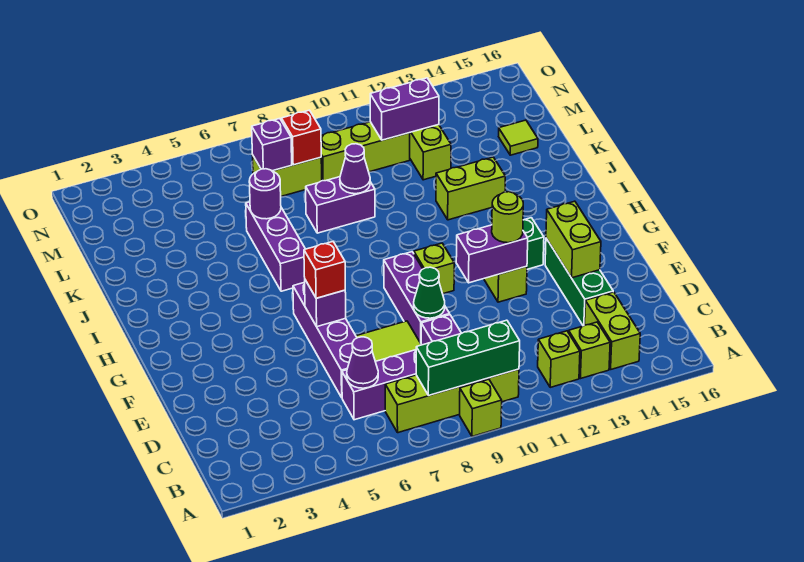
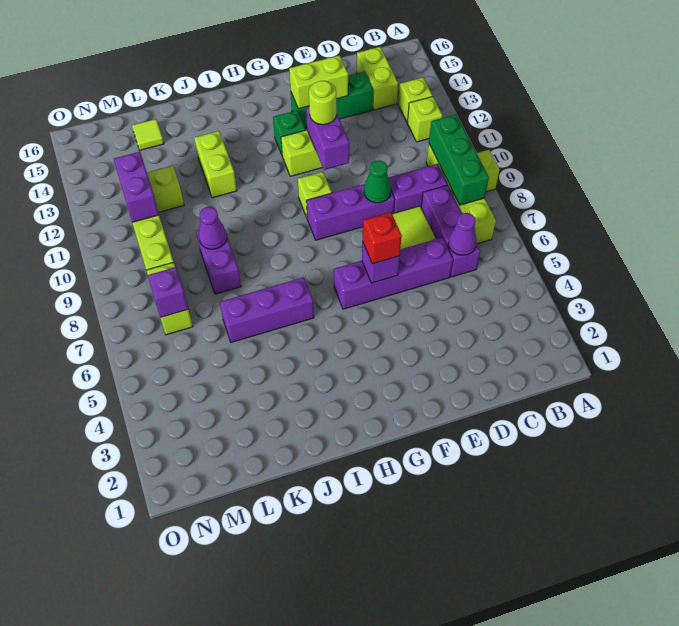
lime 1x2 brick [585,292,640,369] -> lime 1x2 brick turned to [357,47,398,110]
purple 1x1 round brick [249,169,281,219] -> none
red 1x1 brick [281,110,321,165] -> none

